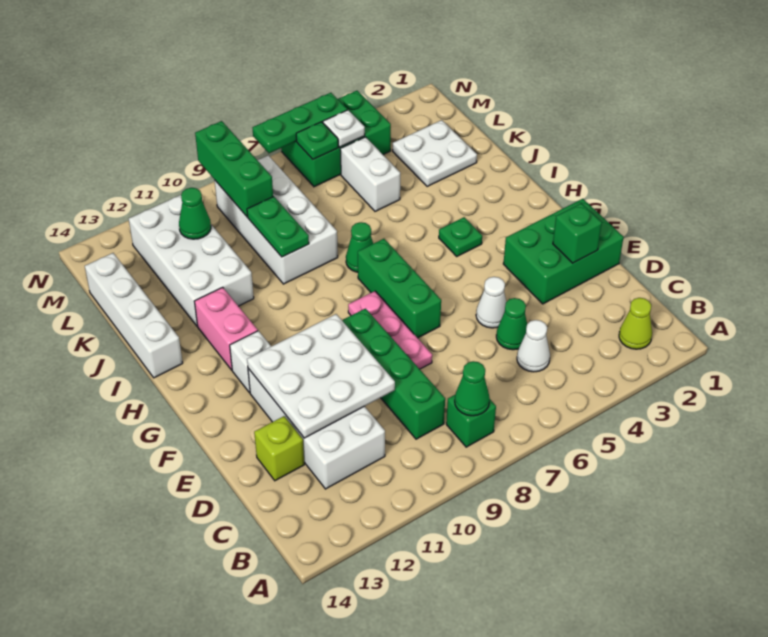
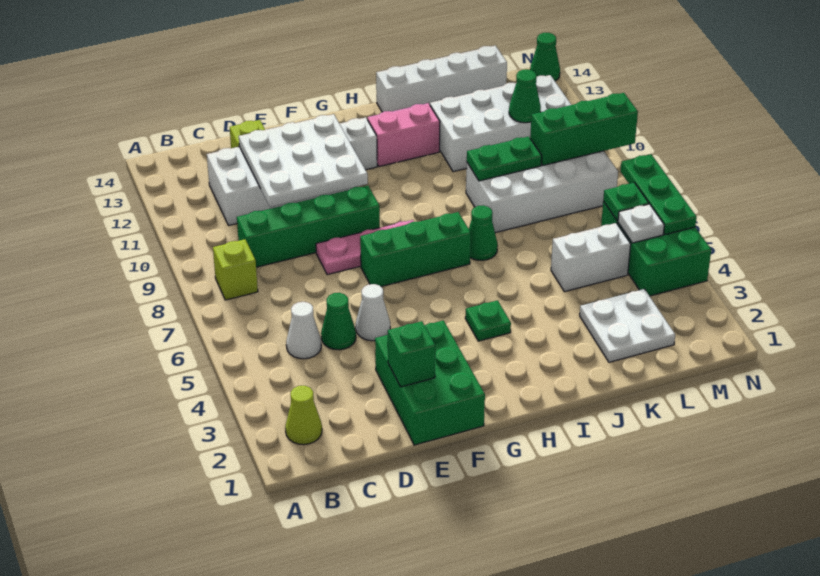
green 1x1 brick [446,395,496,447] -> lime 1x1 brick [213,239,258,300]
green 1x1 cone [455,361,490,416] -> green 1x1 cone moved to [530,33,560,81]

